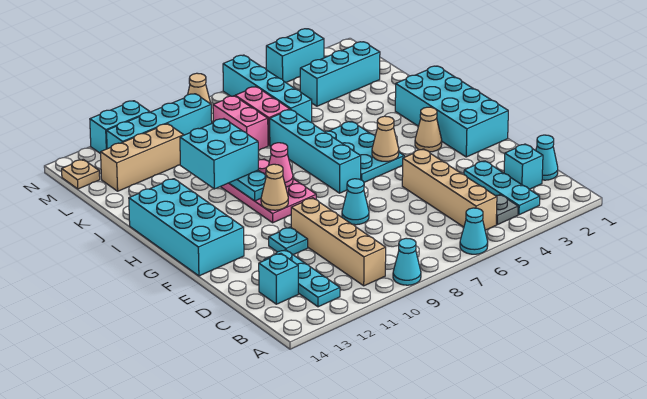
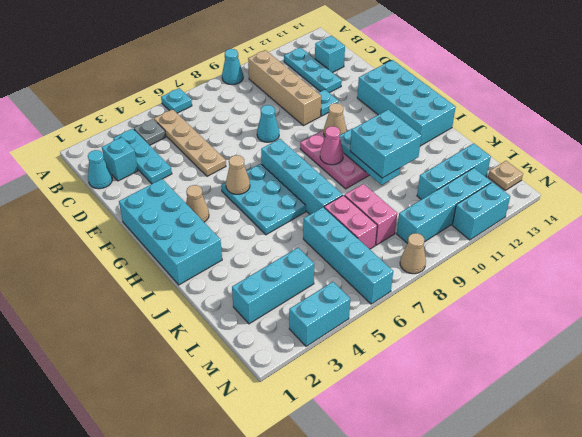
cyan 1x1 cone [460,208,488,254] -> cyan 1x1 plate [161,88,192,113]
tan 1x4 brick [402,149,497,230] -> tan 1x4 plate [154,109,226,176]
tan 1x3 brick [101,124,183,191] -> cyan 1x3 brick [417,143,491,200]

